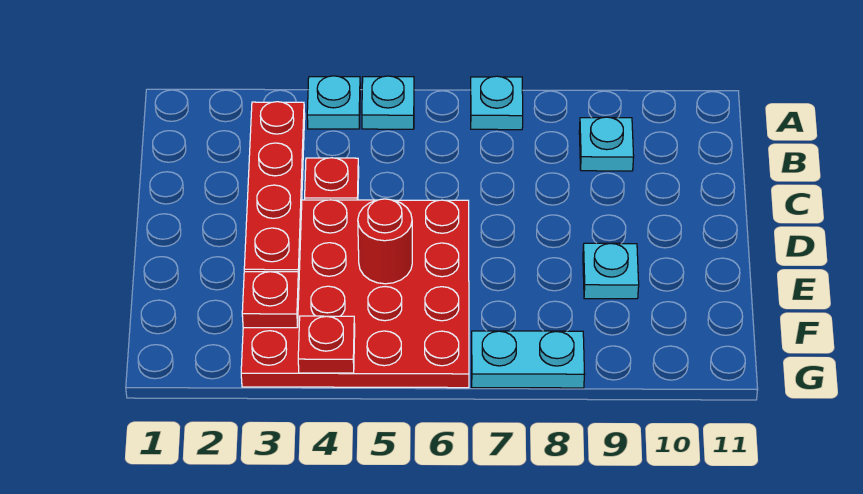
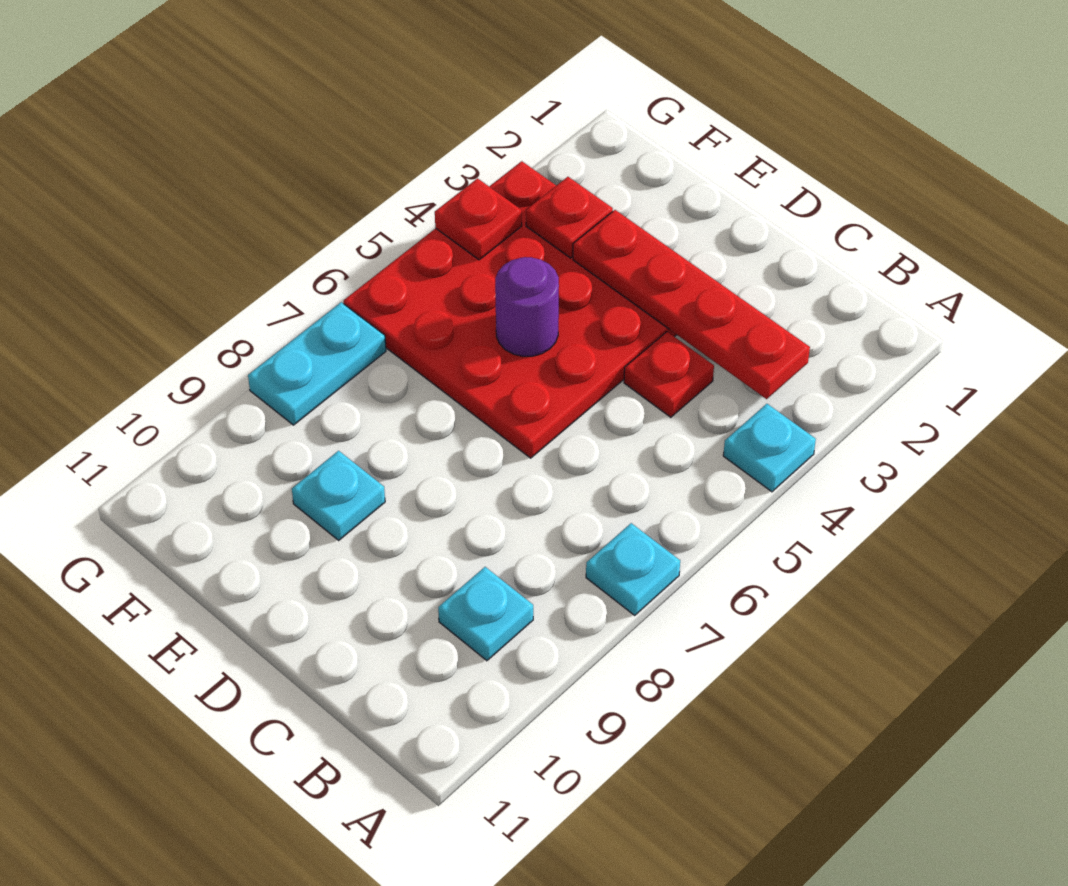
cyan 1x1 plate [362,76,414,129] -> none
red 1x1 round brick [358,199,412,284] -> purple 1x1 round brick [495,257,559,356]

